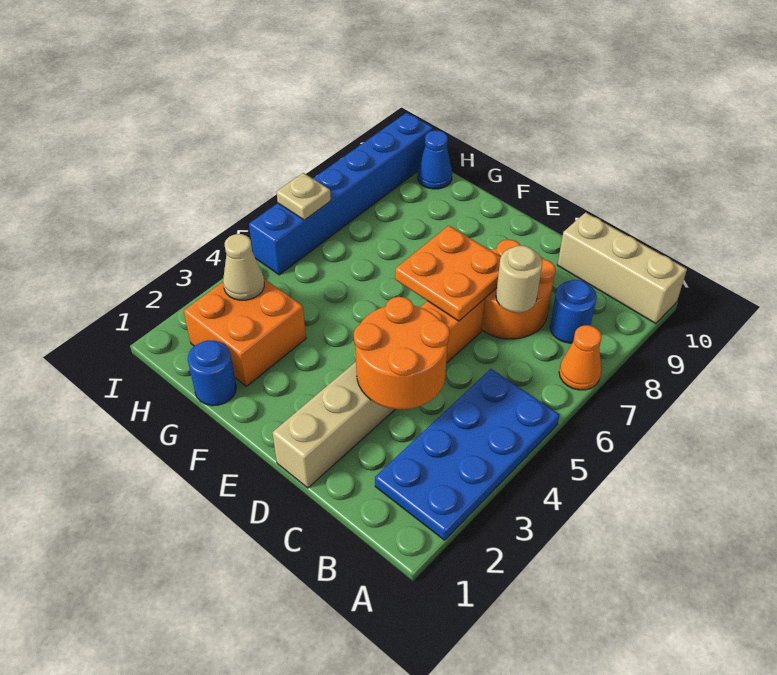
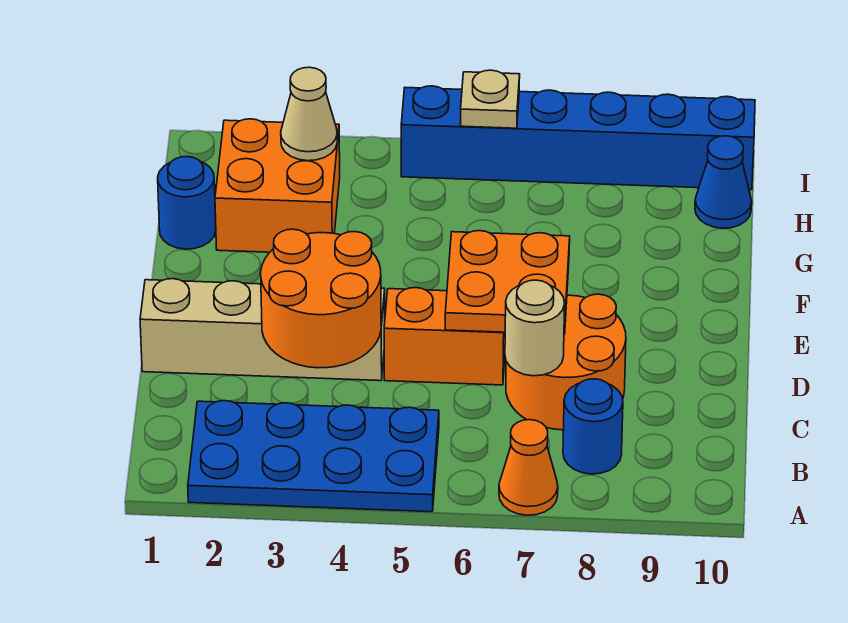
tan 1x3 brick [558,212,687,324] -> none

